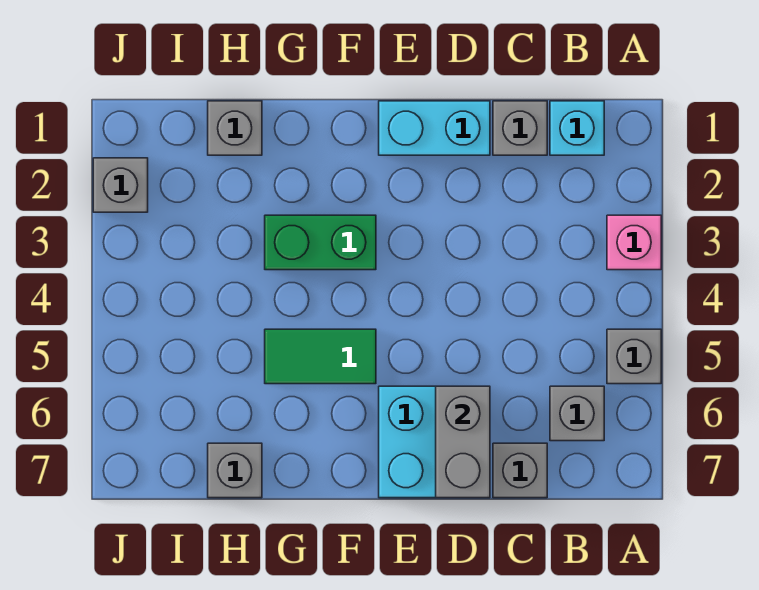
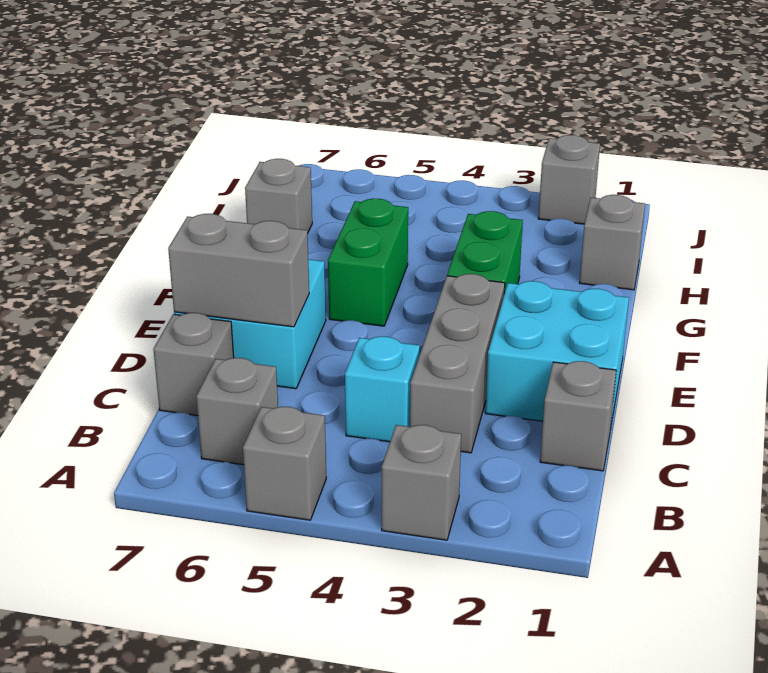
pink 1x1 brick [607,215,661,270] -> grey 1x1 brick [382,425,461,540]
cyan 1x1 brick [550,101,604,155] -> cyan 1x1 brick moved to [345,336,420,442]
none -> grey 1x3 brick [410,274,505,453]
cyan 1x2 brick [379,101,490,155] -> cyan 2x2 brick [485,281,629,429]
green 1x2 tile [265,329,376,384] -> green 1x2 brick [328,198,408,326]

